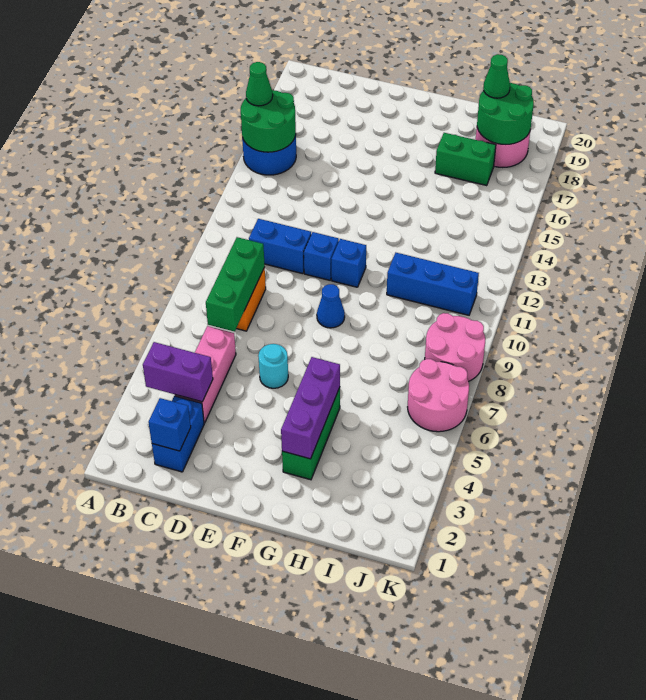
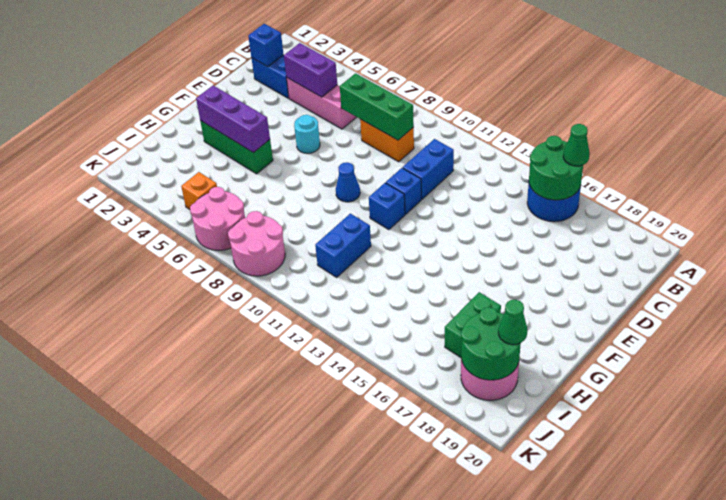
purple 1x2 brick [143,342,213,402] -> purple 1x2 brick turned to [284,43,337,97]
blue 1x3 brick [387,253,479,315] -> blue 1x2 brick [315,214,371,277]
none -> orange 1x1 brick [181,172,217,209]

